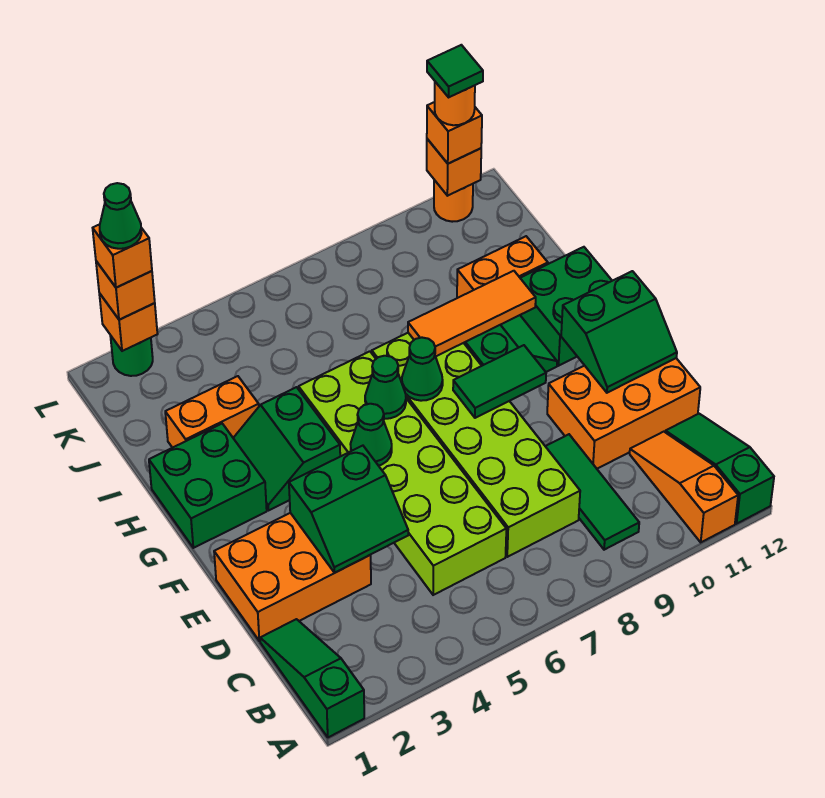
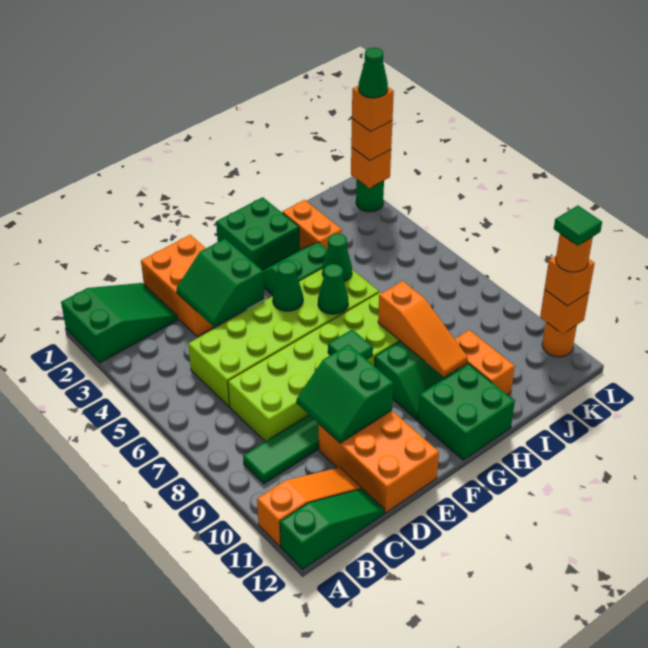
green 1x3 slope [260,619,364,737] -> green 2x3 slope [61,283,178,363]
green 2x2 slope [561,271,677,393] -> green 2x2 slope moved to [297,344,393,443]
green 1x2 tile [453,345,546,418] -> green 1x1 tile [328,329,373,359]
green 1x1 cone [402,338,443,401] -> green 1x1 cone moved to [322,234,352,282]
orange 1x3 tile [408,271,536,357] -> orange 1x3 slope [378,281,468,377]

